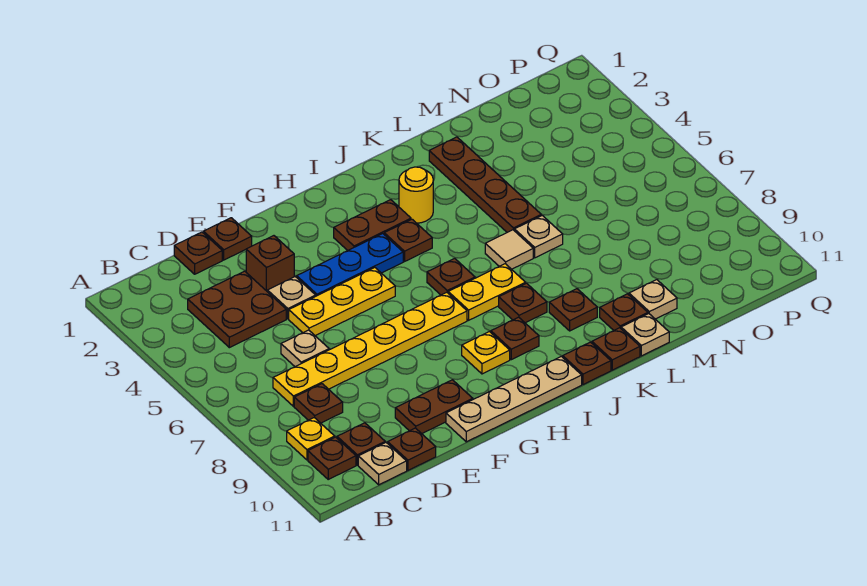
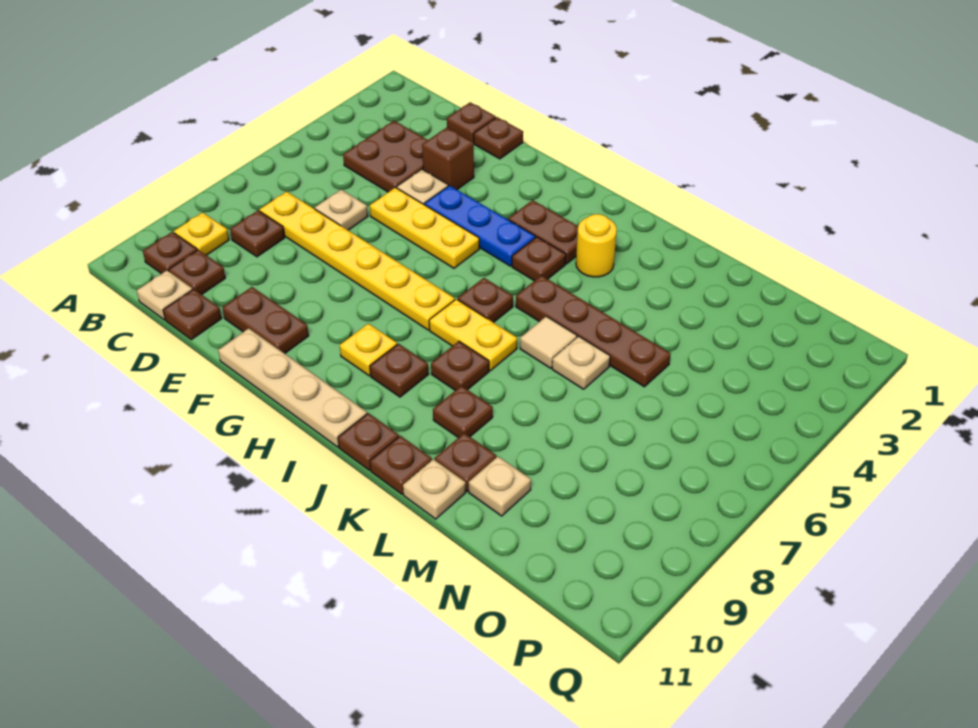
brown 1x4 plate [429,137,541,232] -> brown 1x4 plate turned to [516,276,671,387]

